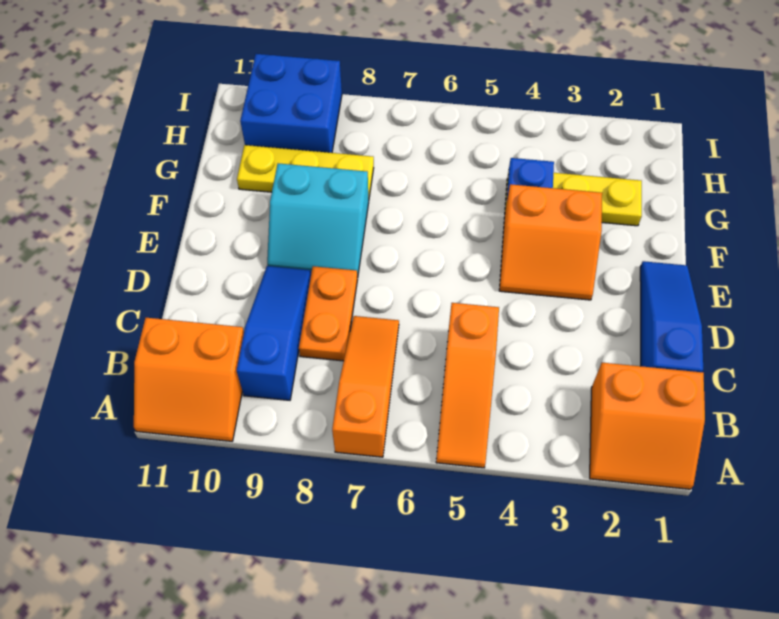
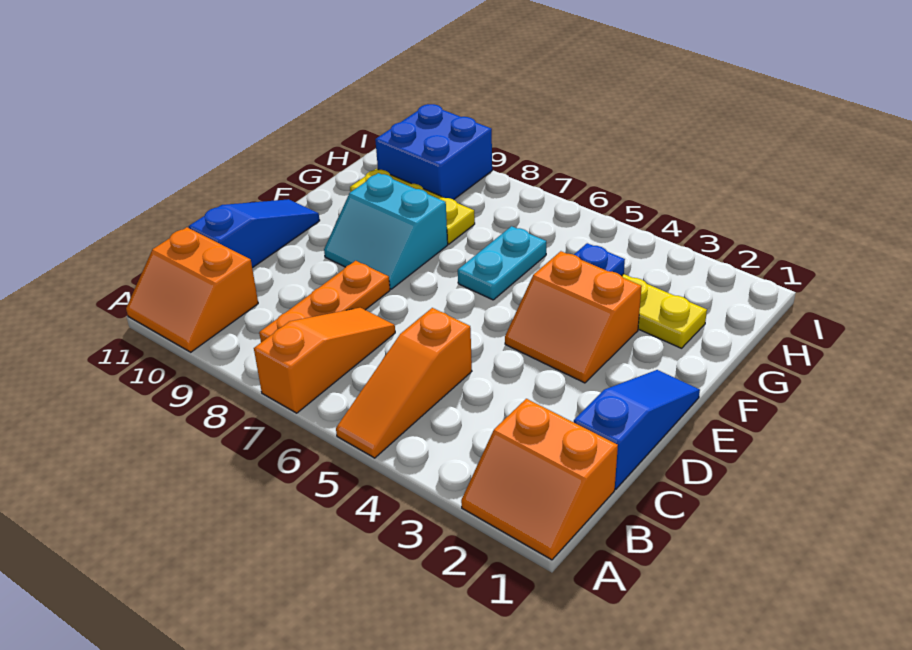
blue 1x3 slope [237,266,311,400] -> blue 1x3 slope moved to [189,199,320,268]
orange 1x2 plate [299,266,358,361] -> orange 1x3 plate [259,261,390,342]
none -> cyan 1x2 plate [458,226,546,300]

